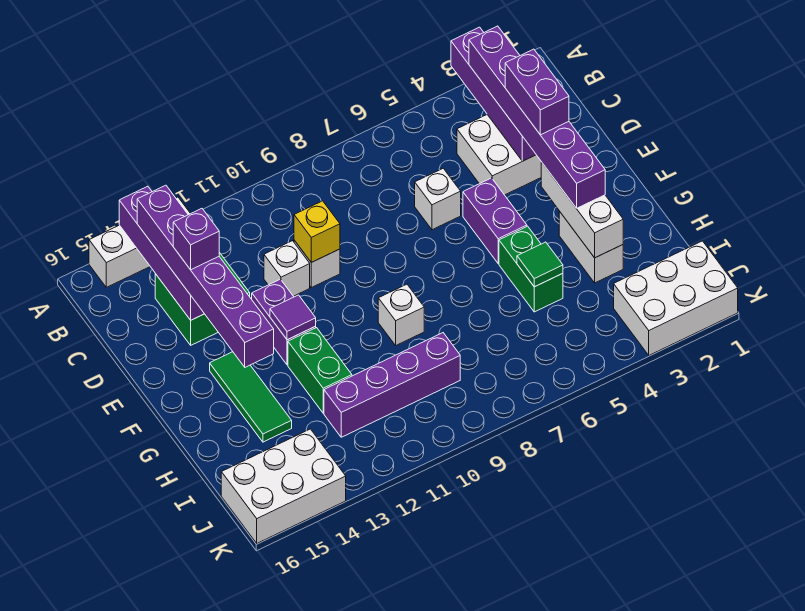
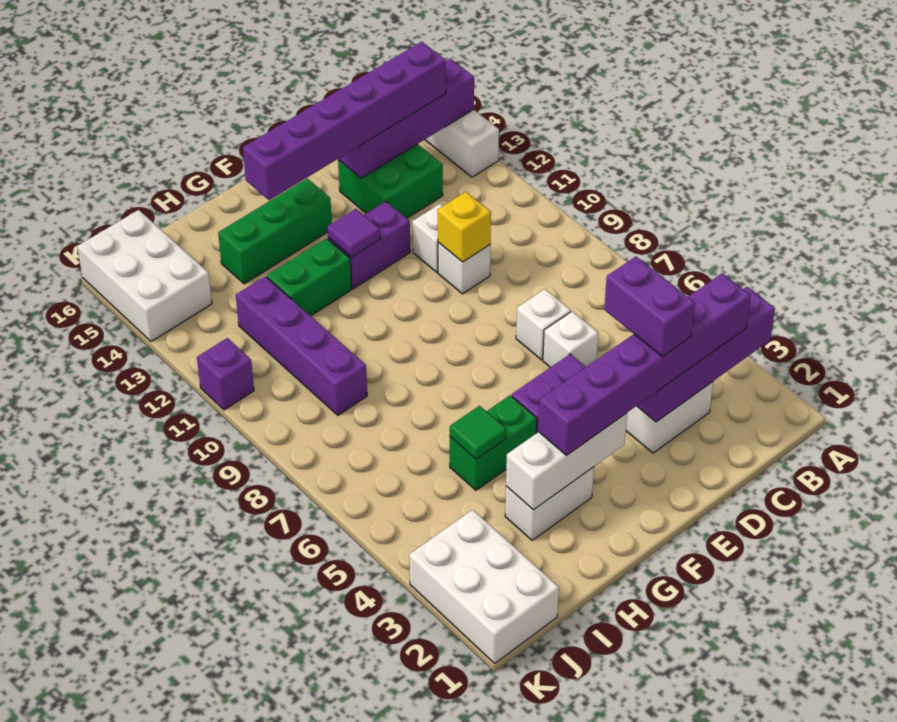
purple 1x2 brick [505,49,569,135] -> purple 1x2 brick turned to [604,257,695,357]
purple 1x1 brick [173,209,219,270] -> purple 1x1 brick moved to [197,338,254,410]
green 1x3 tile [210,352,292,442] -> green 1x3 brick [218,178,332,284]
white 1x1 brick [378,284,424,345] -> white 1x1 brick moved to [516,289,571,360]

